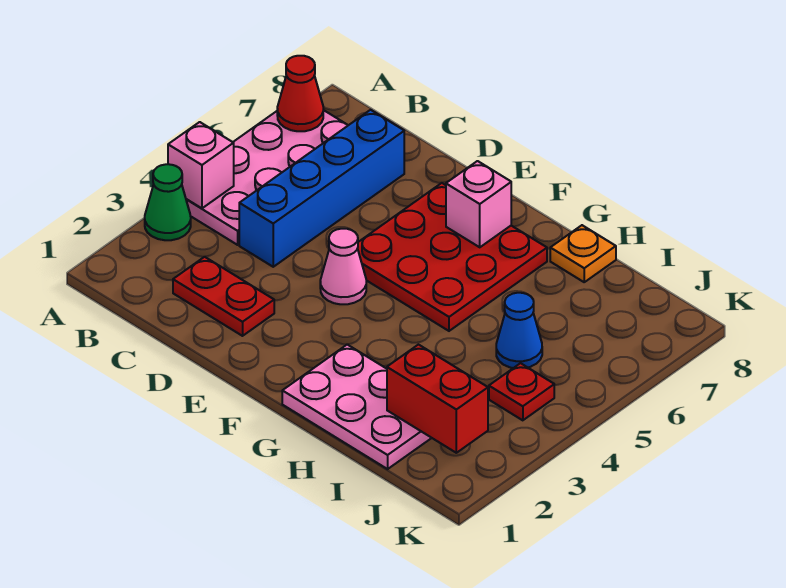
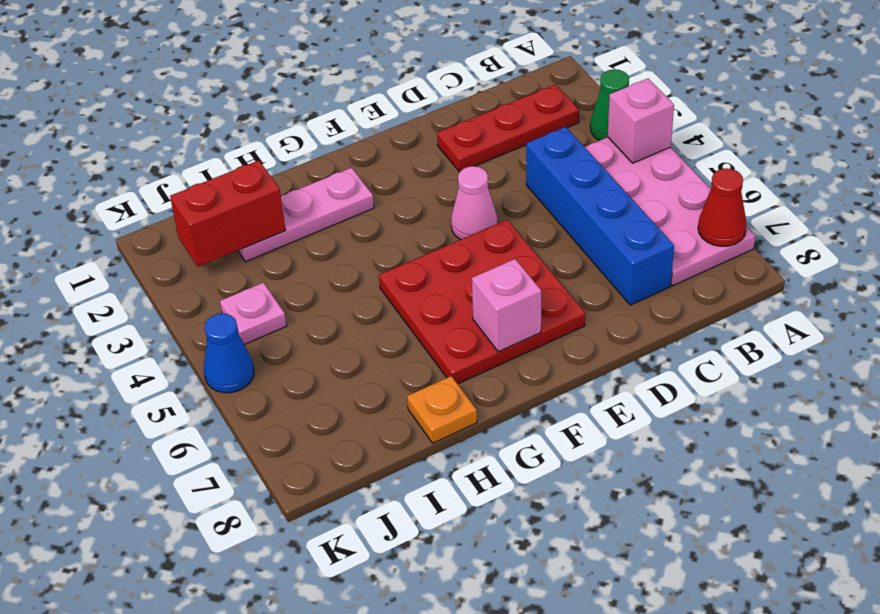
red 1x2 plate [173,257,274,336] -> red 1x3 plate [437,84,579,172]
pink 2x3 plate [282,344,431,469] -> pink 1x3 plate [238,168,374,262]
blue 1x1 cone [496,293,542,368] -> blue 1x1 cone moved to [204,313,254,393]
red 1x1 plate [489,363,554,420] -> pink 1x1 plate [220,283,287,345]

